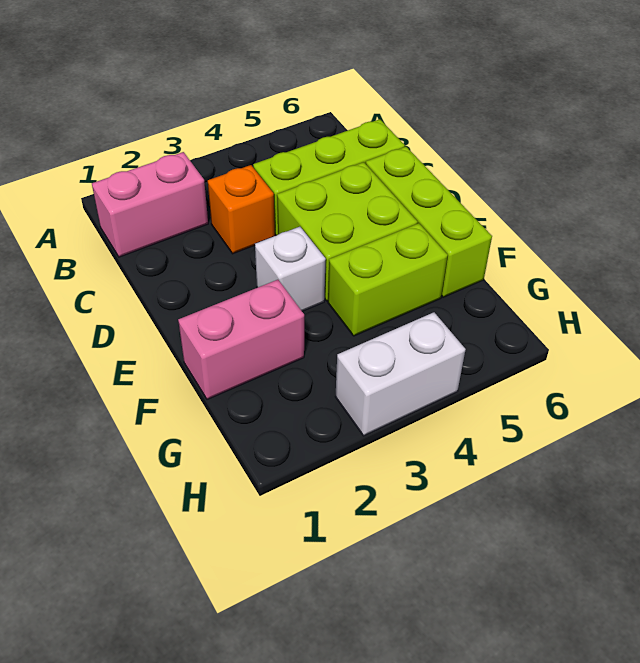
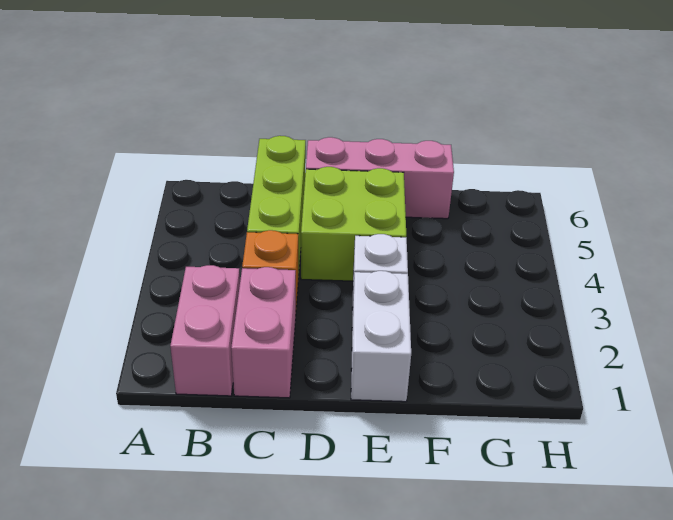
lime 1x3 brick [366,147,492,297] -> pink 1x3 brick [306,137,454,219]
pink 1x2 brick [178,280,304,399] -> pink 1x2 brick moved to [231,267,296,398]
lime 1x2 brick [328,223,448,336] -> none
white 1x2 brick [335,312,466,436] -> white 1x2 brick moved to [351,271,411,402]

